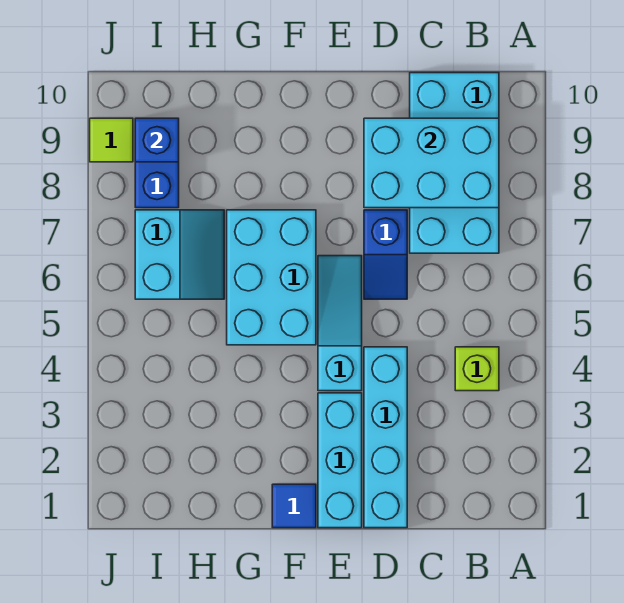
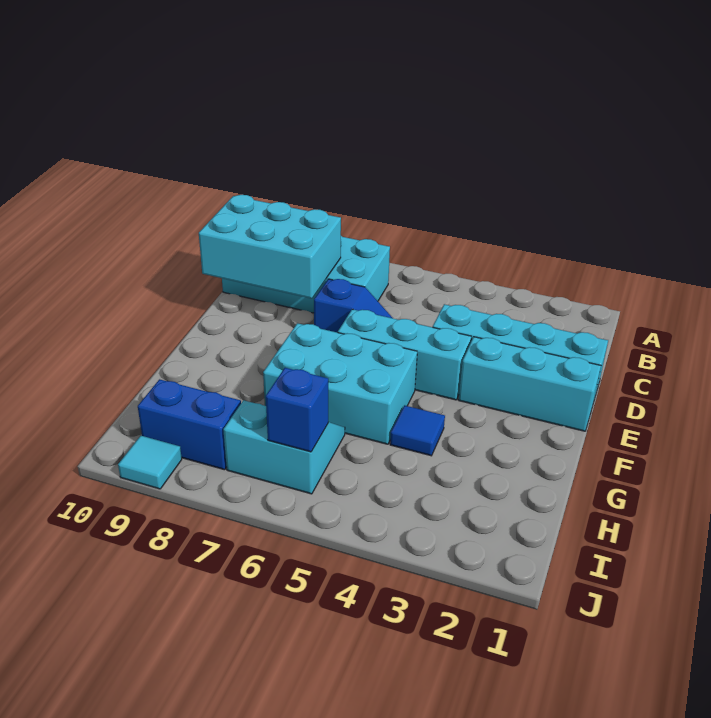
lime 1x1 brick [455,347,499,391] -> none
cyan 2x3 brick [364,118,499,208] -> cyan 2x3 brick turned to [199,195,341,298]
cyan 1x3 slope [318,256,362,391] -> cyan 1x3 brick [338,309,471,400]
blue 1x1 tile [272,484,316,528] -> blue 1x1 tile moved to [390,405,445,456]
blue 1x1 brick [135,118,179,162] -> blue 1x1 brick moved to [266,368,328,452]
lime 1x1 tile [90,118,133,162] -> cyan 1x1 tile [118,436,182,489]

